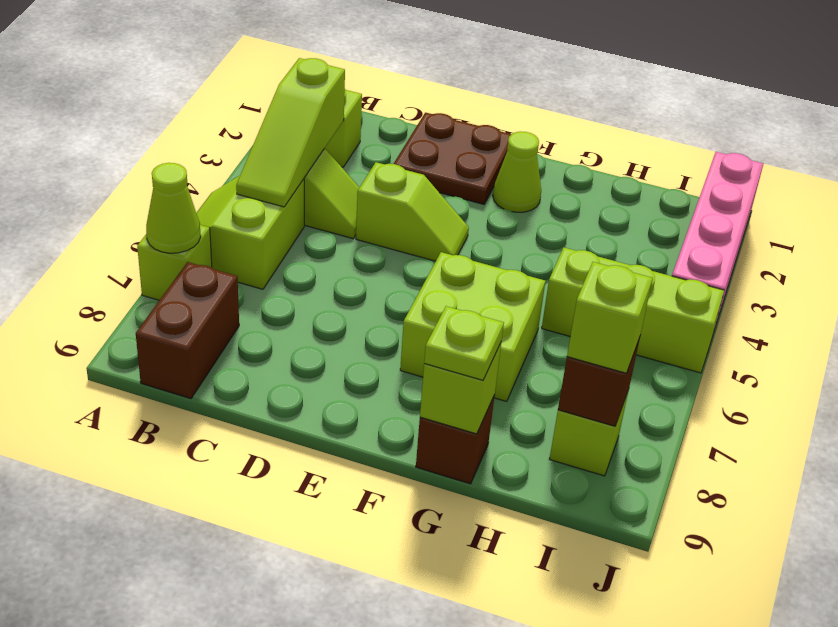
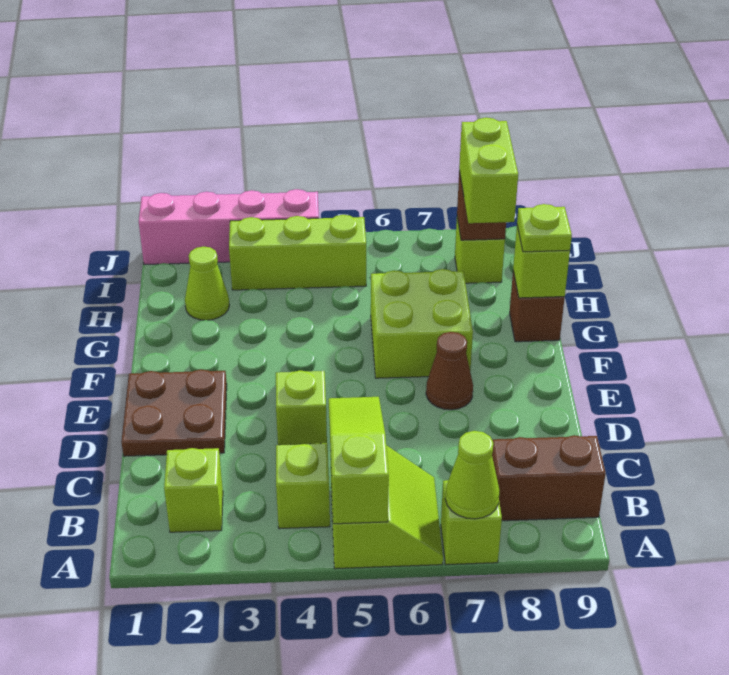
lime 2x2 slope [196,176,304,289] -> lime 2x2 slope turned to [330,445,443,569]
lime 1x3 slope [236,58,345,207] -> lime 1x3 slope turned to [329,397,389,524]
none -> brown 1x1 cone [426,332,473,410]
lime 1x1 cone [493,131,541,212] -> lime 1x1 cone moved to [185,247,229,320]
lime 1x3 brick [542,247,724,373] -> lime 1x3 brick turned to [229,215,366,290]
lime 1x1 brick [567,262,653,373] -> lime 1x2 brick [459,118,518,223]

